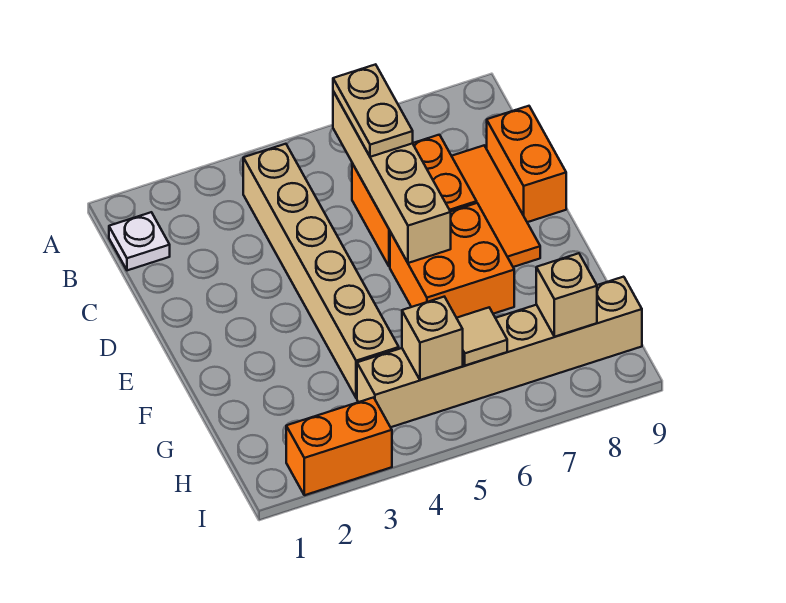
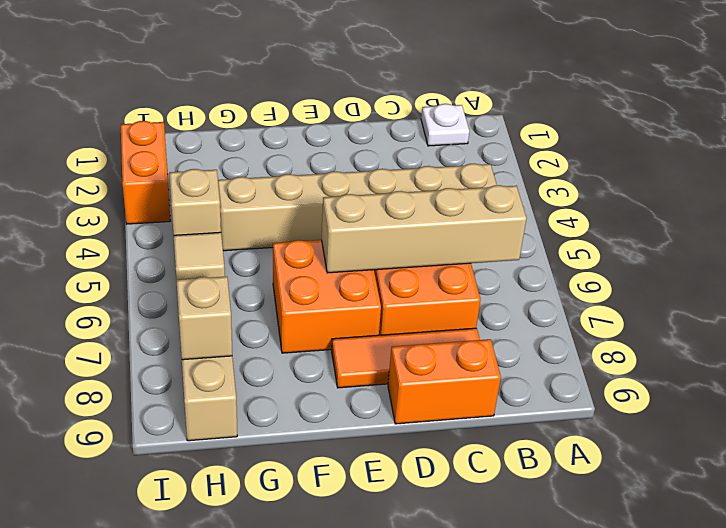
tan 1x2 plate [333,64,413,157] -> none

